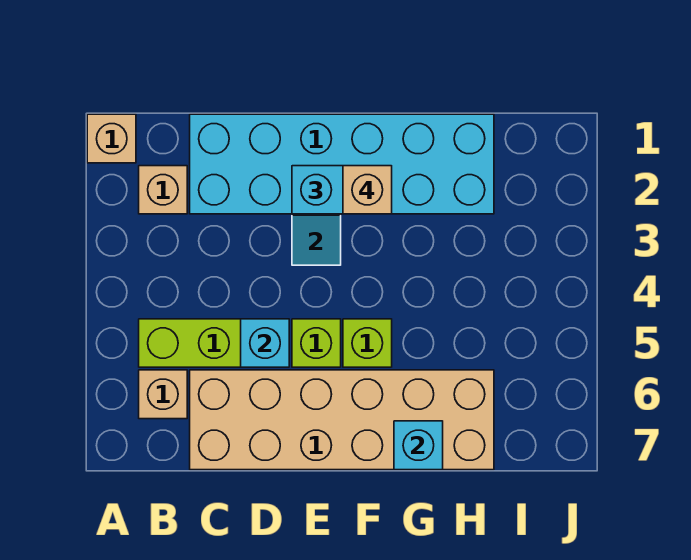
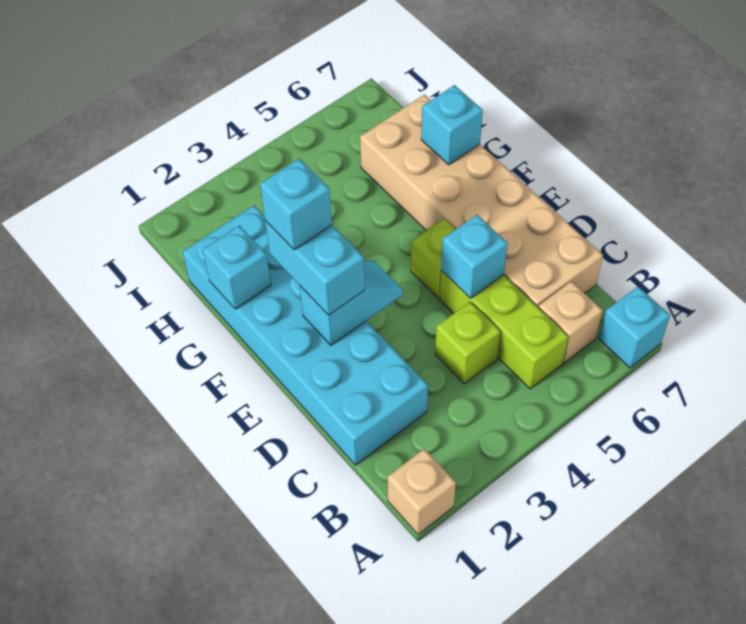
none -> cyan 1x1 brick [599,286,670,368]
tan 1x1 brick [139,166,187,214] -> none
tan 1x1 brick [343,166,392,214] -> cyan 1x1 brick [260,159,332,250]
lime 1x1 brick [343,319,392,367] -> lime 1x1 brick moved to [435,302,501,384]
none -> cyan 1x1 brick [203,225,271,309]

